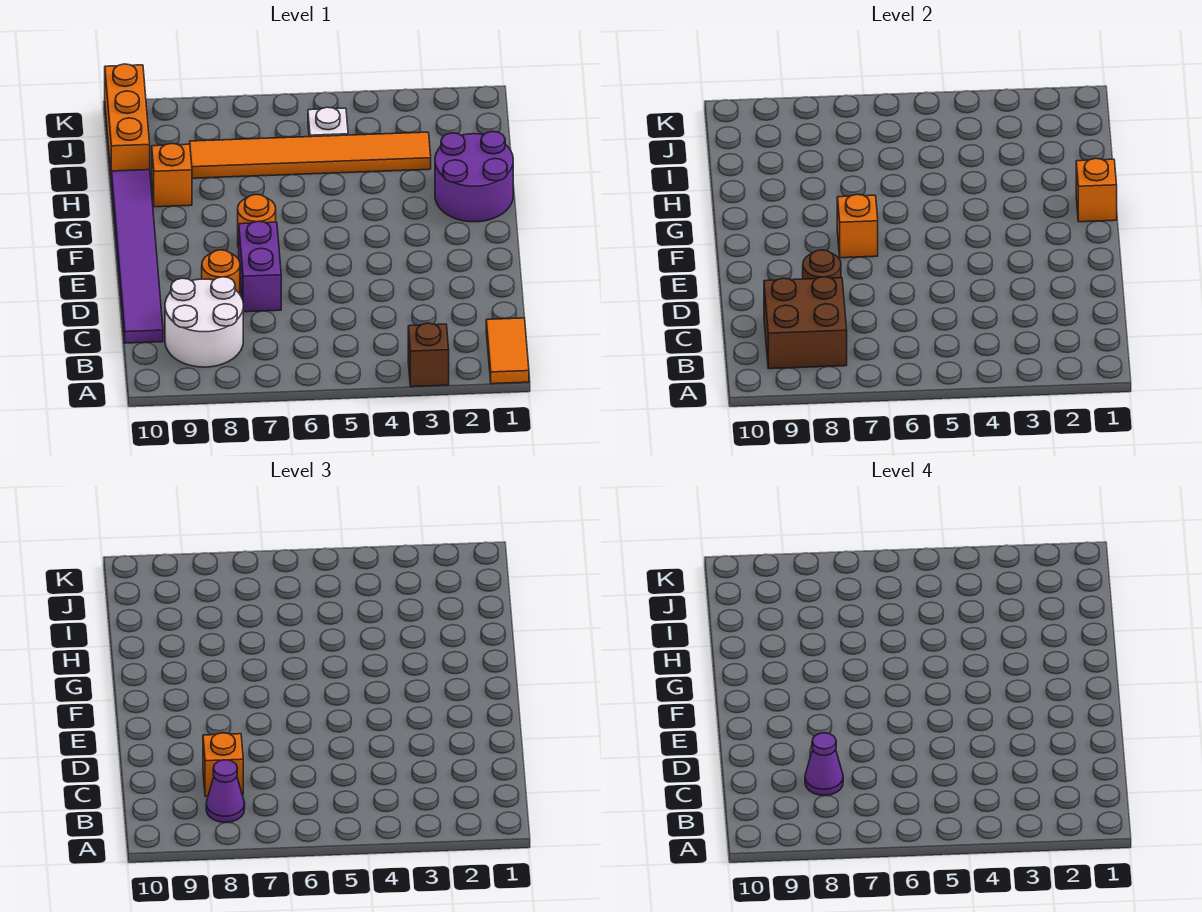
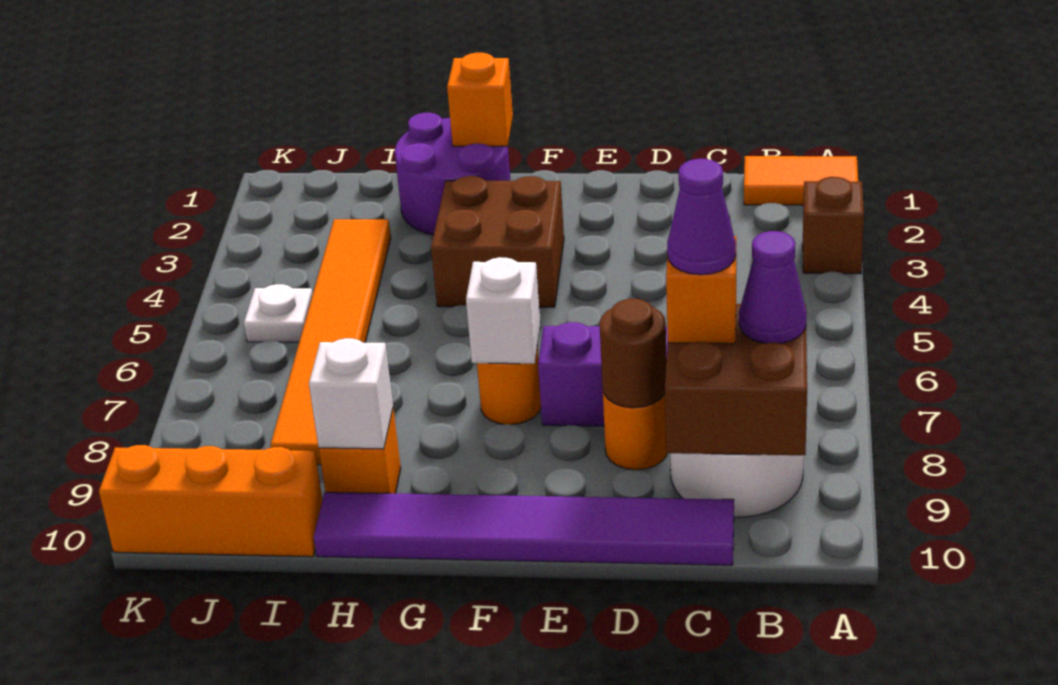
none -> brown 2x2 brick [431,176,564,307]
orange 1x1 brick [837,194,878,258] -> white 1x1 brick [466,257,540,364]
none -> white 1x1 brick [309,338,393,449]

